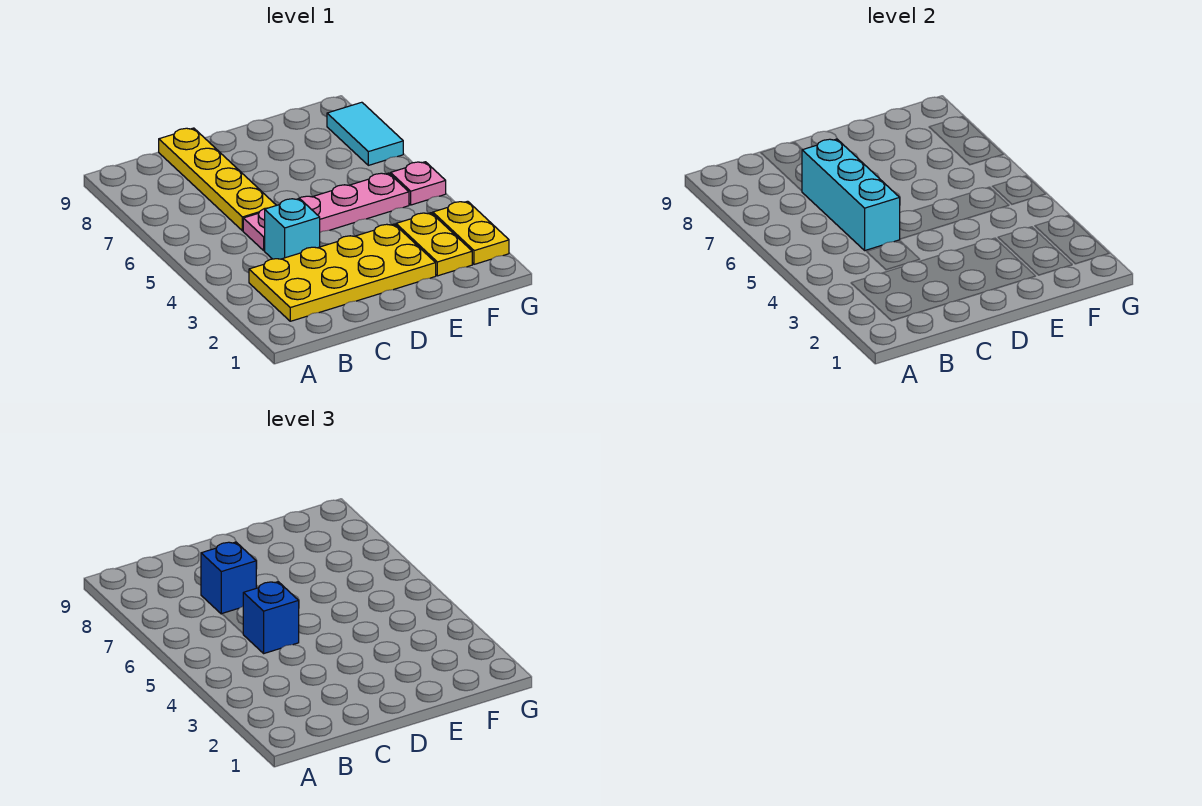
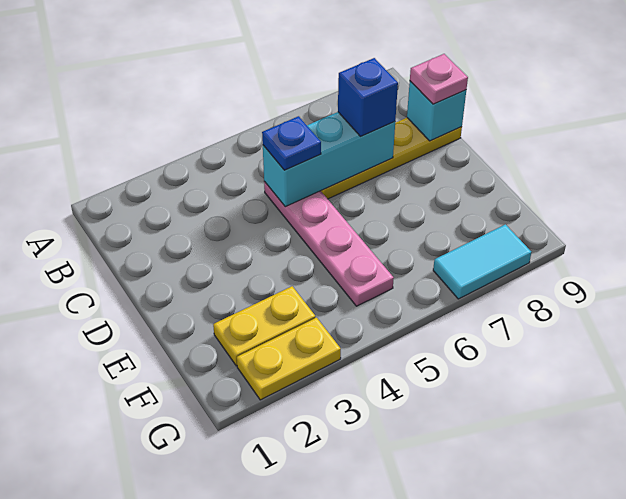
yellow 2x4 plate [249,224,436,321] -> none
cyan 1x1 brick [265,198,320,259] -> cyan 1x1 brick moved to [407,81,466,141]
blue 1x1 brick [243,582,299,653] -> blue 1x1 plate [262,116,321,170]
pink 1x1 plate [391,162,446,205] -> pink 1x1 plate moved to [410,54,468,104]

